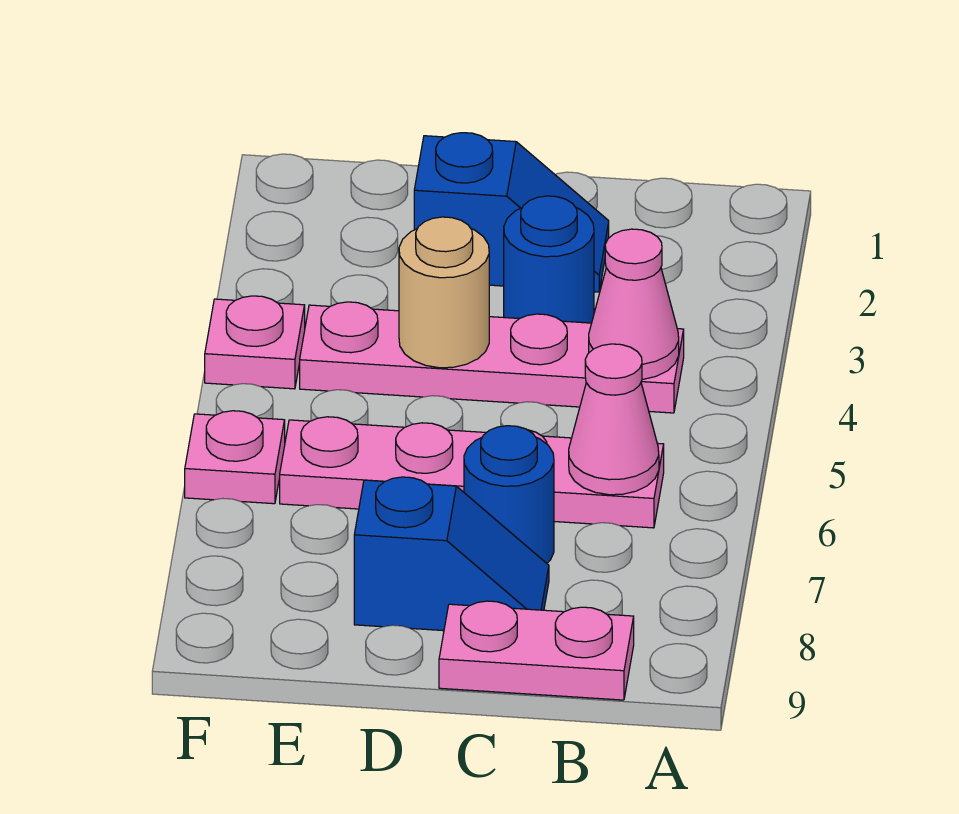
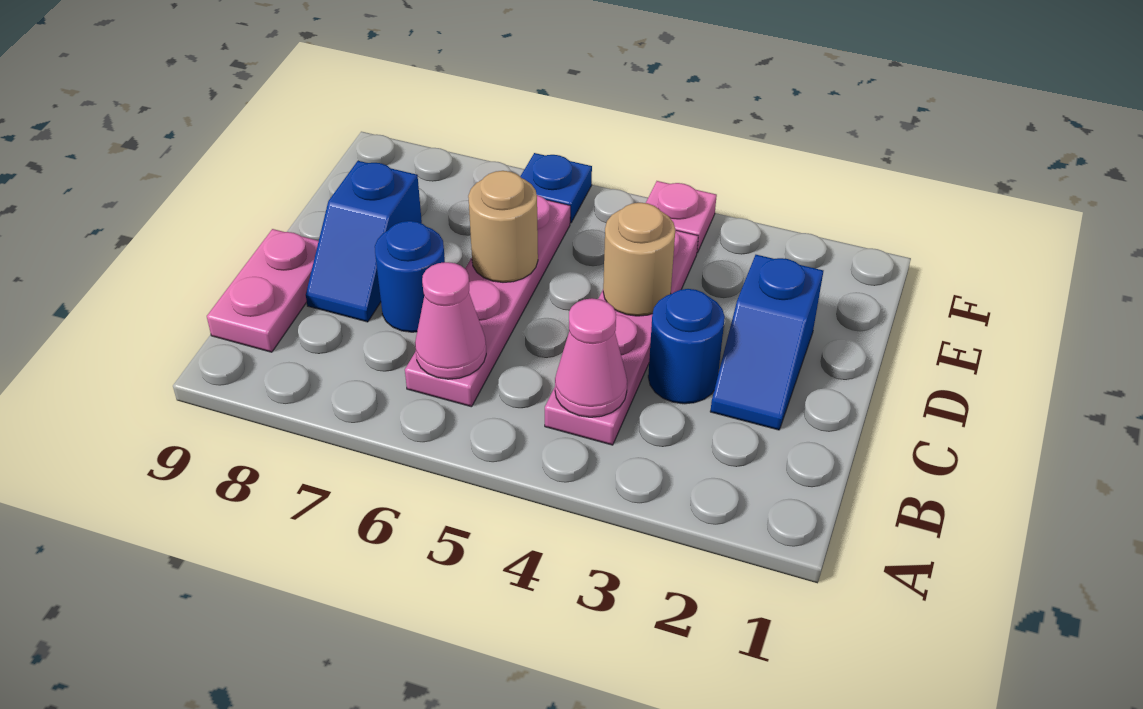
none -> tan 1x1 round brick [468,171,538,282]
pink 1x1 plate [185,411,285,504] -> blue 1x1 plate [520,153,592,223]

